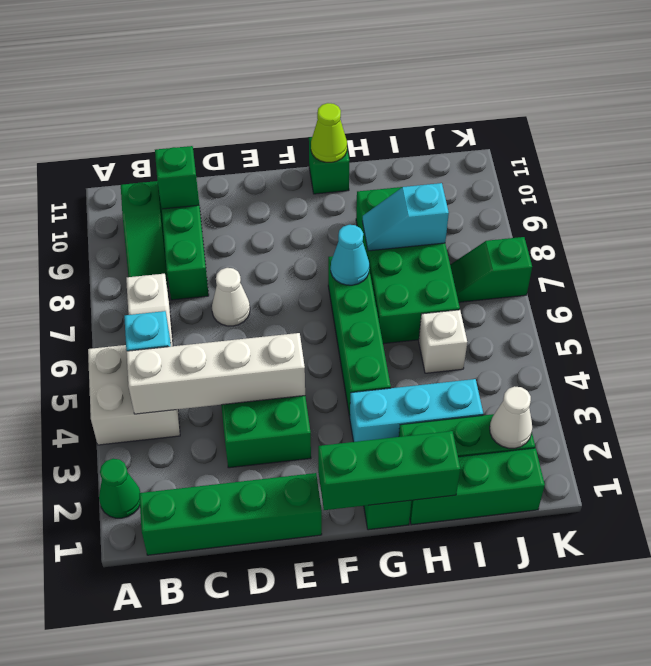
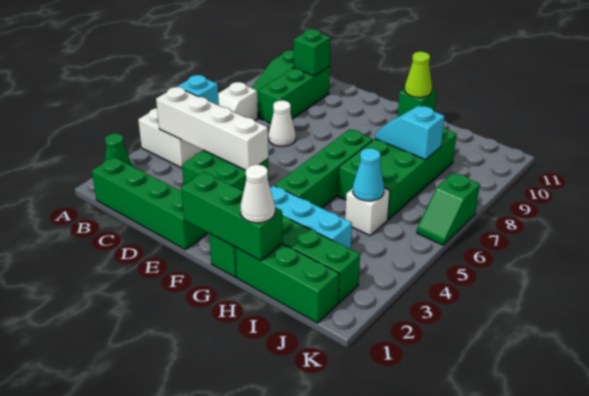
cyan 1x1 cone [331,225,369,285] -> cyan 1x1 cone moved to [353,148,384,201]
white 1x1 cone [490,386,532,448] -> white 1x1 cone moved to [241,165,275,223]
green 1x2 slope [450,237,532,302] -> green 1x2 slope turned to [417,173,480,245]

